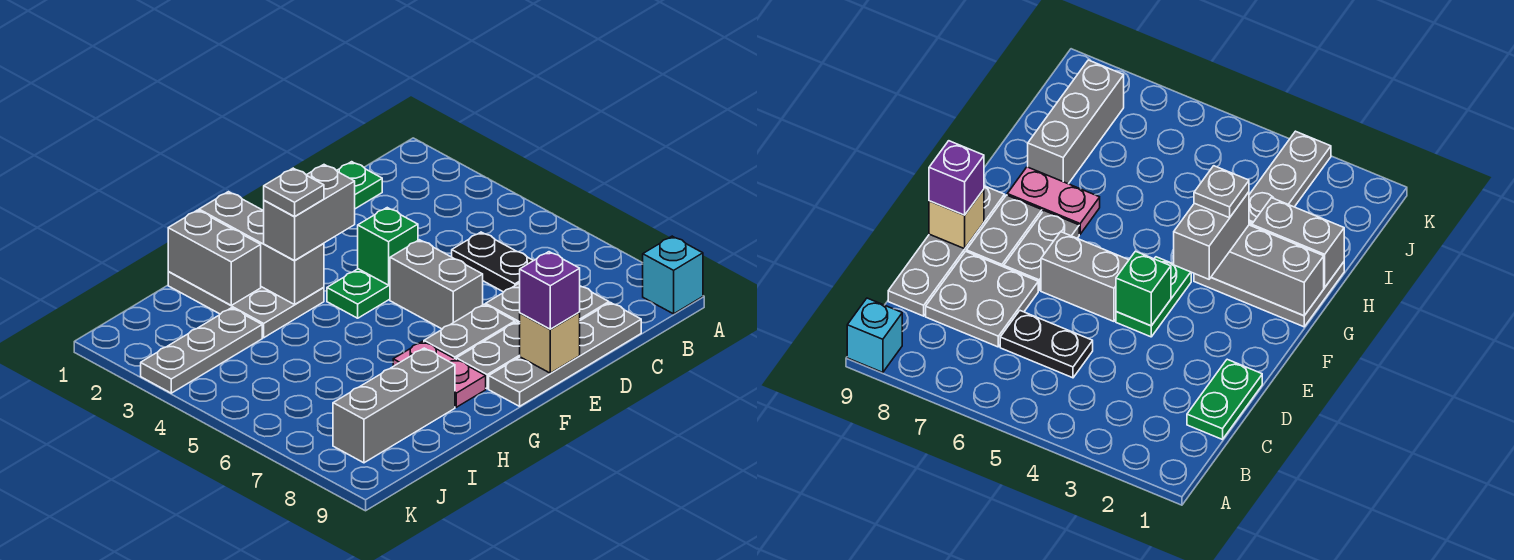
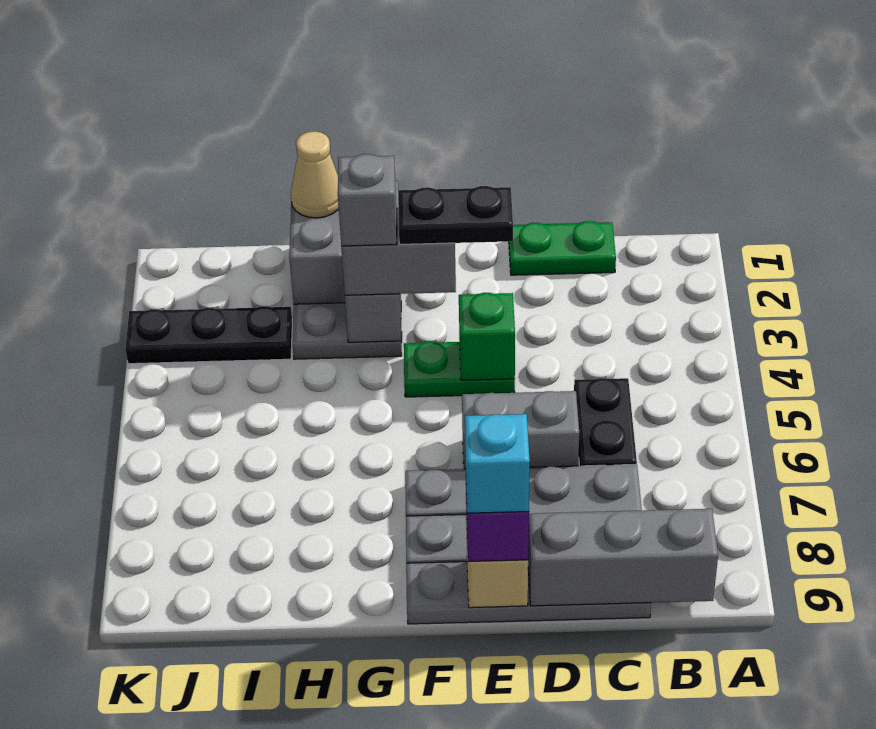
cyan 1x1 brick [643,236,703,314] -> cyan 1x1 brick moved to [465,414,530,513]
none -> black 1x2 plate [398,186,513,244]
grey 1x2 brick [390,240,483,329] -> grey 1x2 brick turned to [462,391,579,469]
grey 1x1 plate [264,168,324,217] -> grey 1x1 brick [338,154,397,246]
pink 1x2 plate [393,341,486,407] -> none
none -> tan 1x1 cone [291,131,339,218]
grey 1x3 brick [333,348,455,463] -> grey 1x3 brick moved to [528,509,718,606]
grey 1x3 plate [141,308,262,393] -> black 1x3 plate [125,306,292,364]

